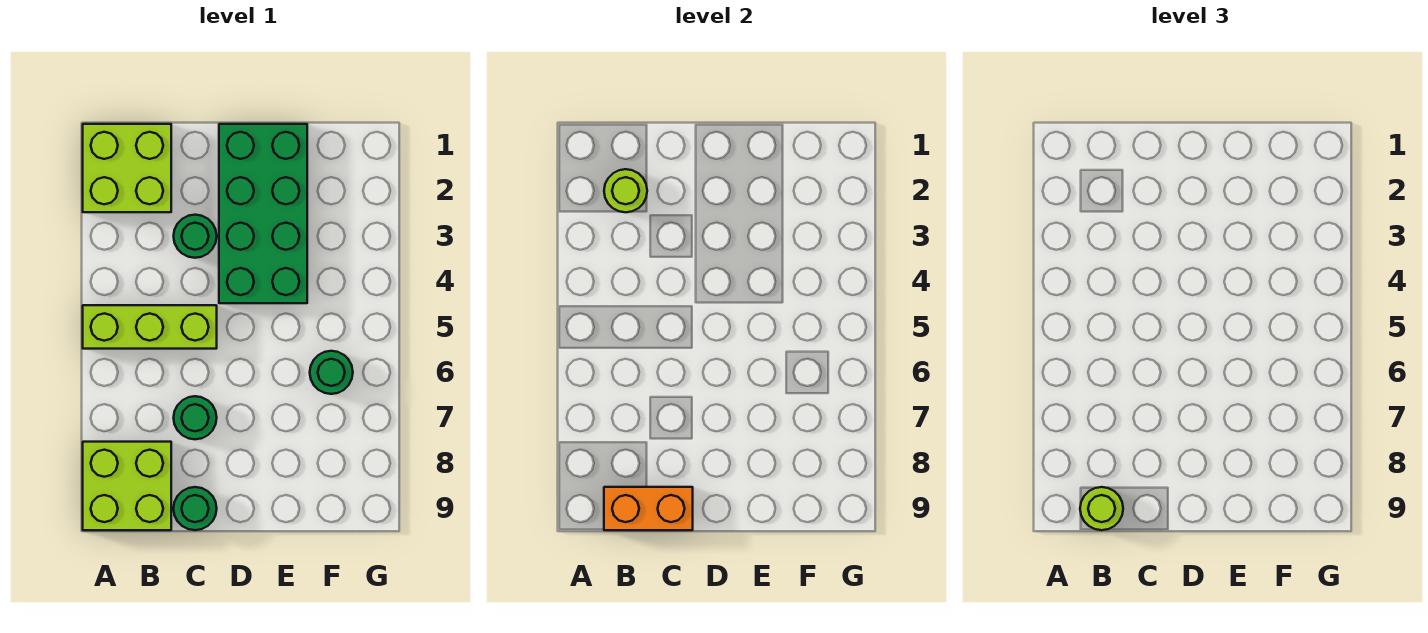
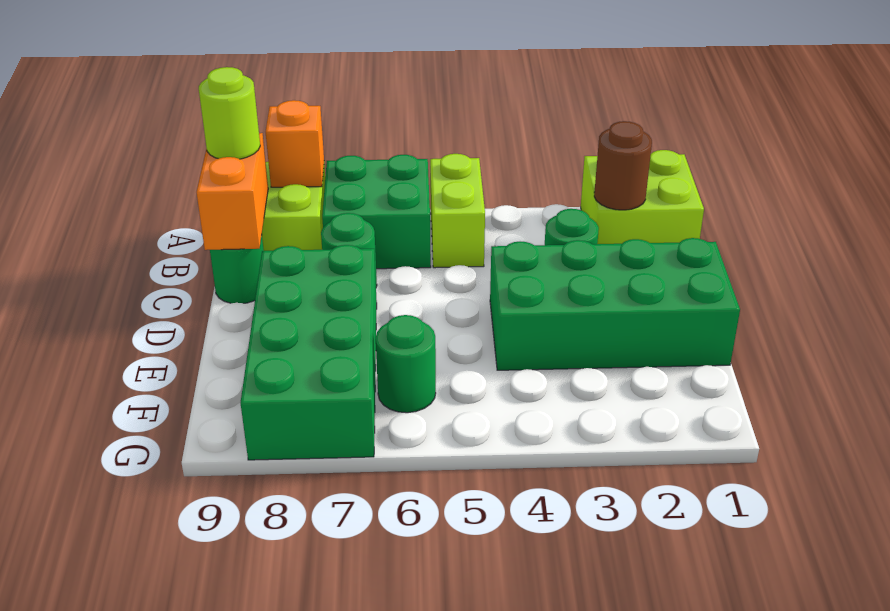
lime 1x3 brick [83,305,217,349] -> lime 1x2 brick [430,154,485,268]
none -> green 2x2 brick [322,155,431,269]
none -> orange 1x1 brick [266,100,324,187]
lime 1x1 round brick [604,169,647,212] -> brown 1x1 round brick [594,121,652,210]
none -> green 2x4 brick [241,245,377,460]

